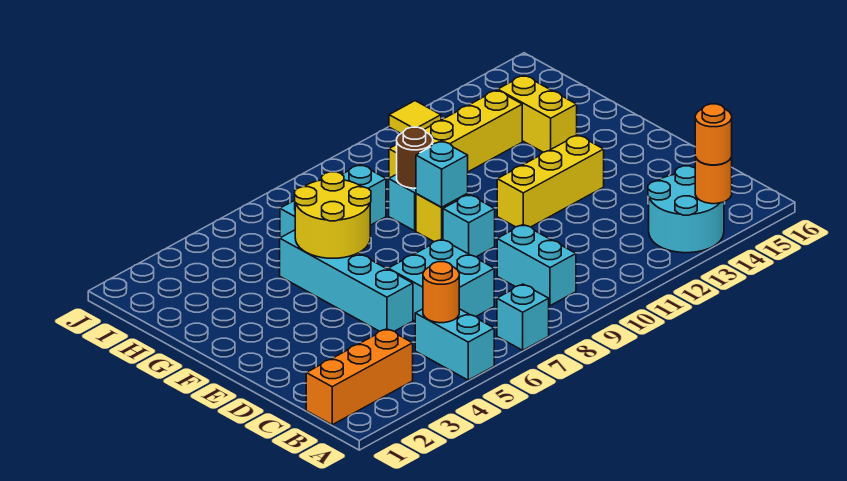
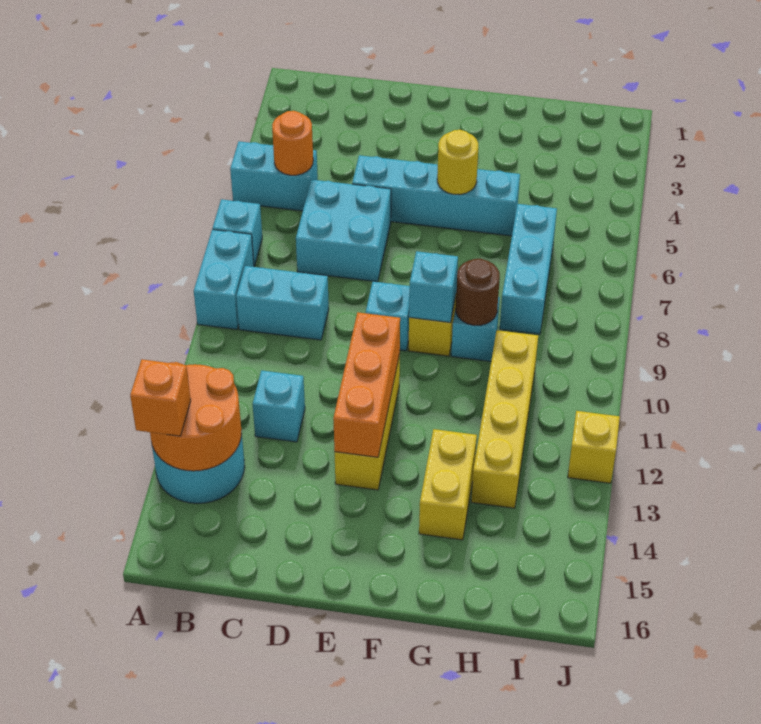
none -> cyan 1x2 brick [194,230,254,329]
orange 1x1 round brick [695,157,732,204] -> orange 2x2 round brick [150,362,242,471]
orange 1x1 round brick [695,104,732,165] -> orange 1x1 brick [130,359,191,436]
orange 1x3 brick [306,329,413,425] -> orange 1x3 brick moved to [333,312,400,457]
none -> cyan 1x1 brick [253,370,305,442]
yellow 2x2 round brick [295,172,371,258] -> yellow 1x1 round brick [437,130,478,194]
yellow 1x2 brick [498,75,577,152] -> yellow 1x2 brick turned to [419,429,477,540]
yellow 1x1 tile [389,101,441,133] -> yellow 1x1 brick [568,411,620,483]

